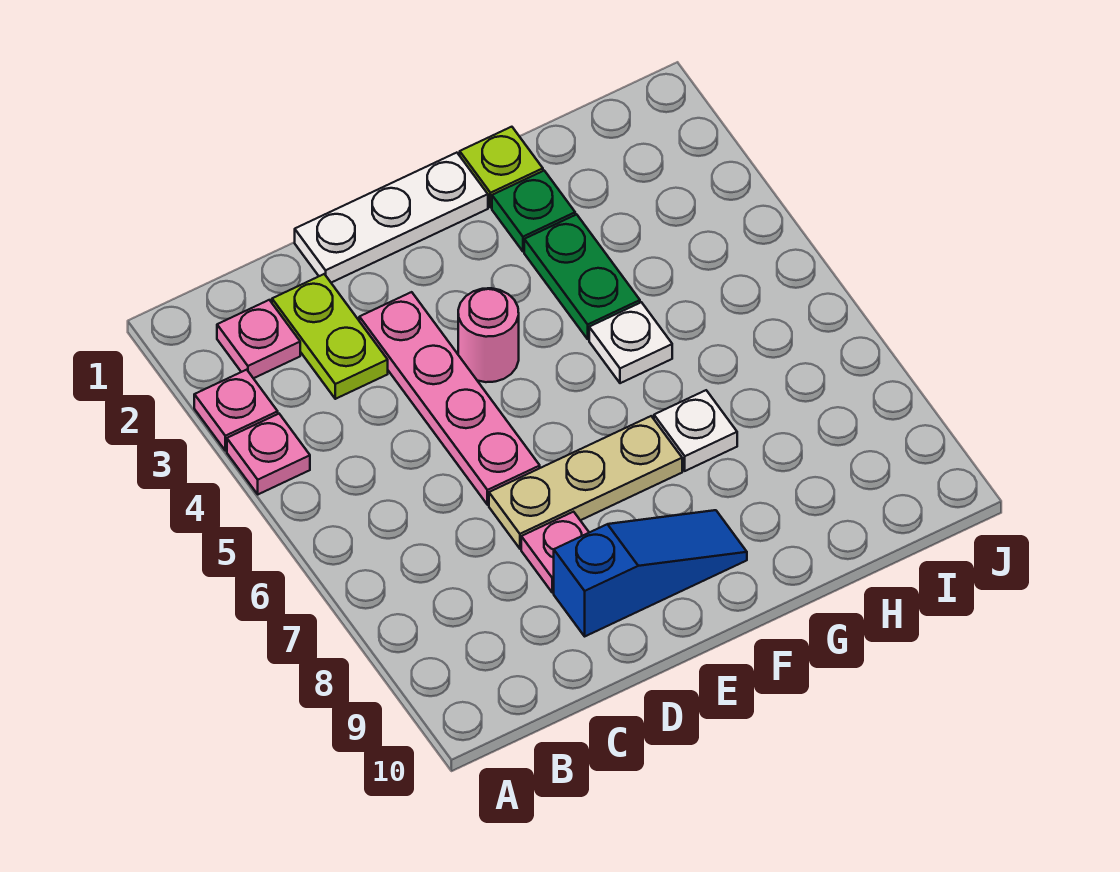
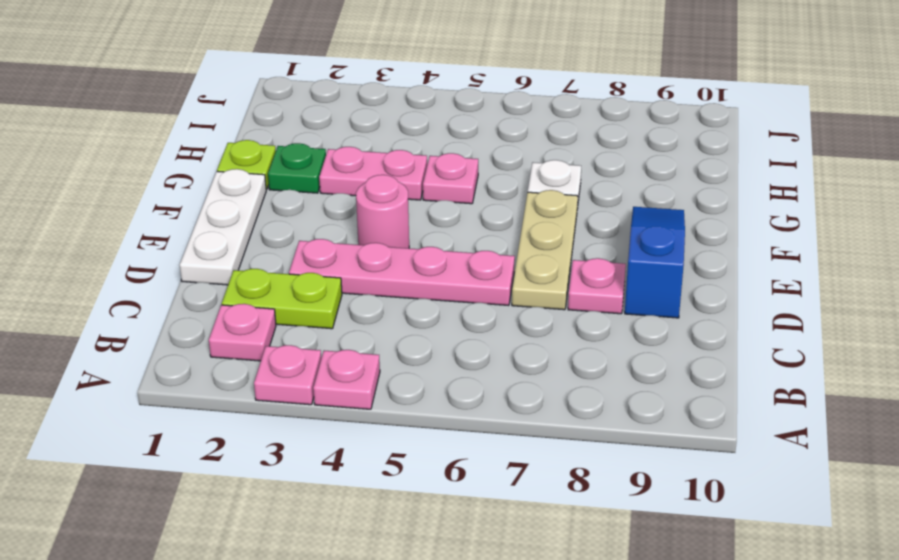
green 1x2 plate [524,214,640,339] -> pink 1x2 plate [319,147,427,200]
white 1x1 plate [589,302,672,383] -> pink 1x1 plate [423,153,478,204]

